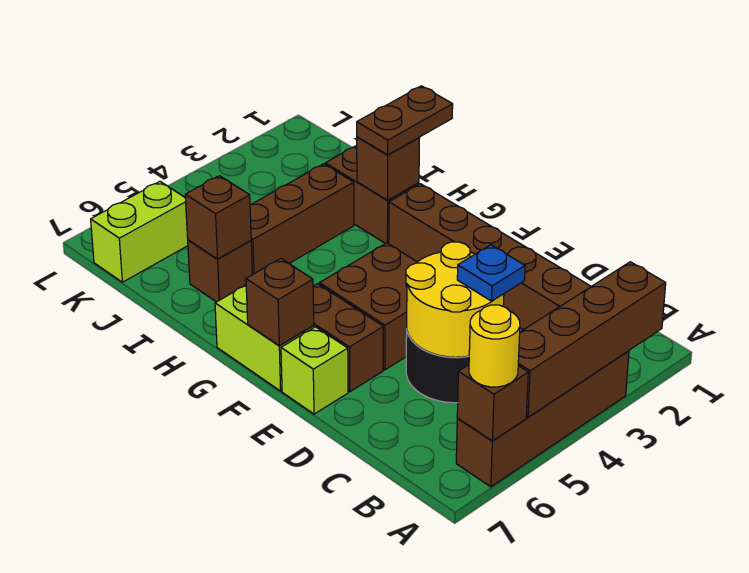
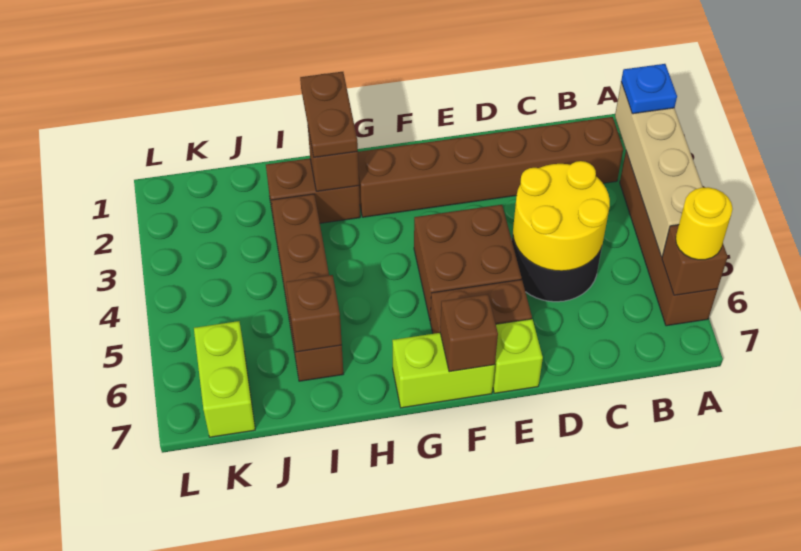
brown 1x4 brick [518,262,666,417] -> tan 1x4 brick [615,82,703,257]
blue 1x1 plate [457,245,525,301] -> blue 1x1 plate moved to [621,64,677,114]

